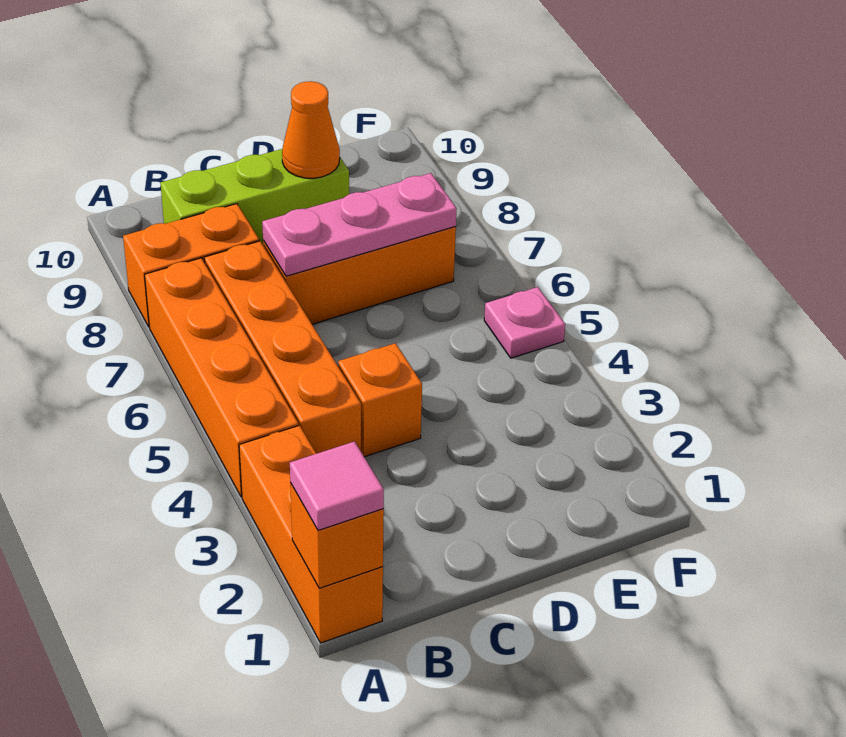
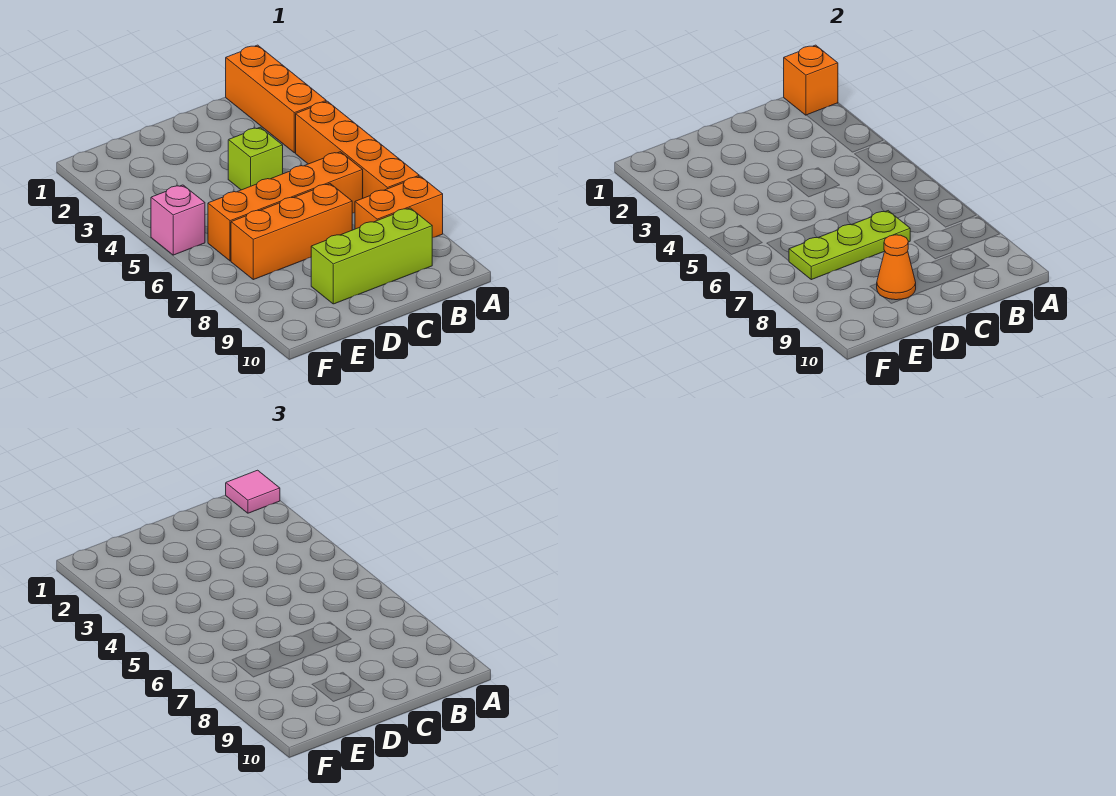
orange 1x4 brick [204,241,361,454] -> orange 1x4 brick turned to [208,152,363,261]
orange 1x1 brick [338,343,422,457] -> lime 1x1 brick [228,127,283,190]
pink 1x3 plate [262,173,457,276] -> lime 1x3 plate [789,211,910,280]
pink 1x1 plate [484,287,565,358] -> pink 1x1 brick [151,185,205,255]

